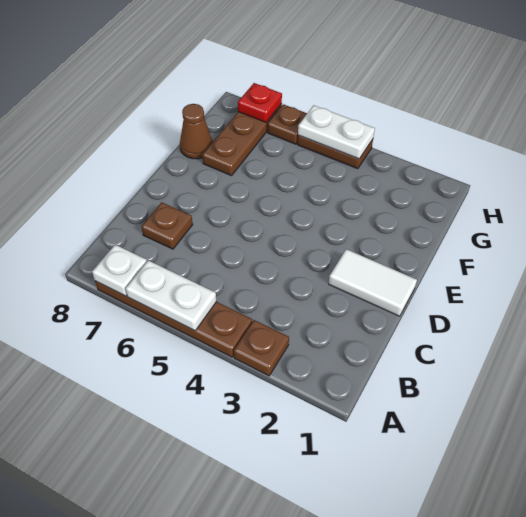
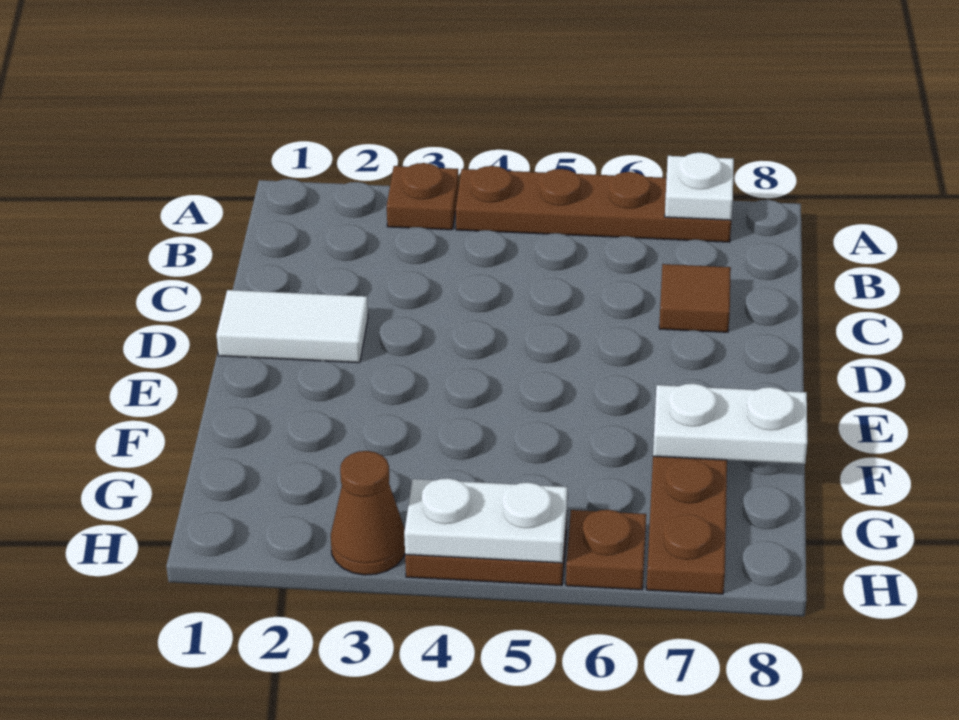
white 1x2 plate [126,261,217,331] -> white 1x2 plate moved to [653,383,807,464]
brown 1x1 plate [141,202,193,249] -> brown 1x1 tile [659,264,731,332]
brown 1x1 cone [180,104,213,159] -> brown 1x1 cone moved to [331,451,405,575]
red 1x1 plate [238,83,282,122] -> none

